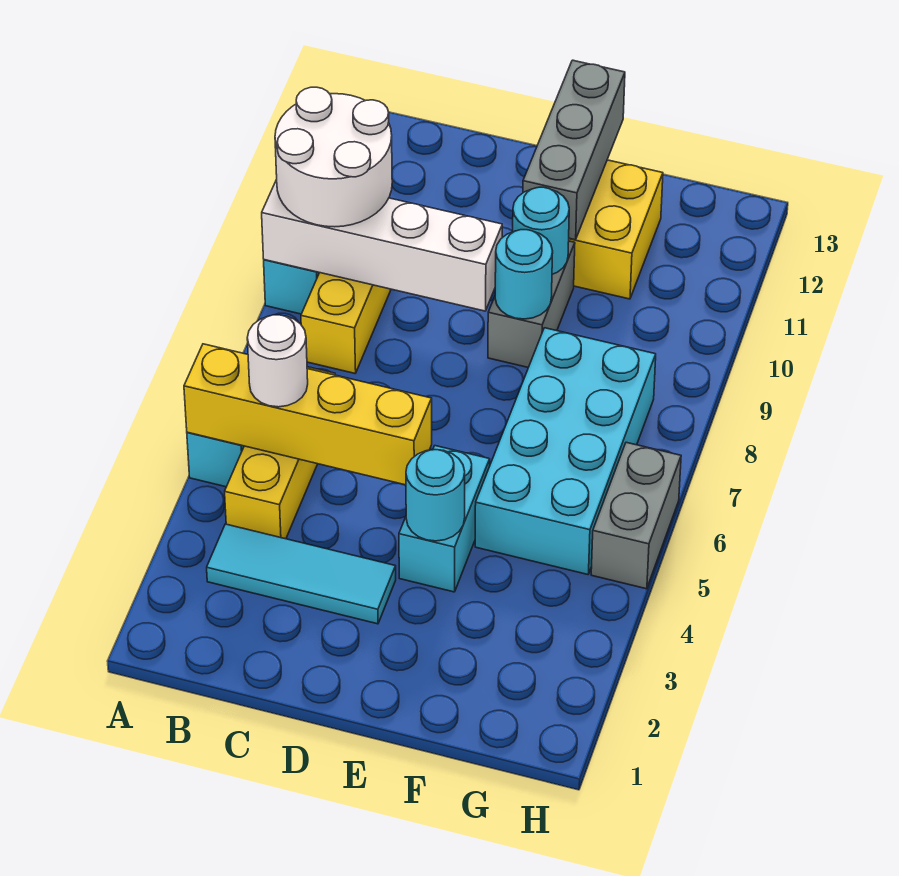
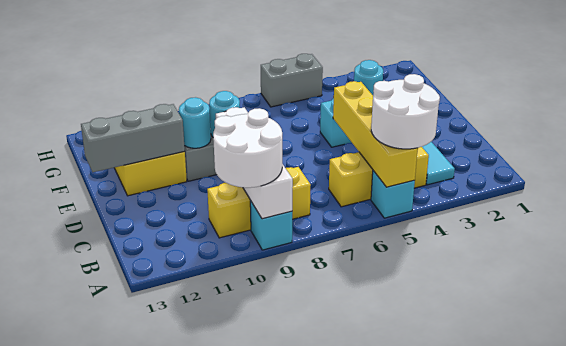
white 1x1 round brick [247,315,308,407] -> white 2x2 round brick [371,74,440,149]
cyan 2x4 brick [475,328,656,574] -> none

